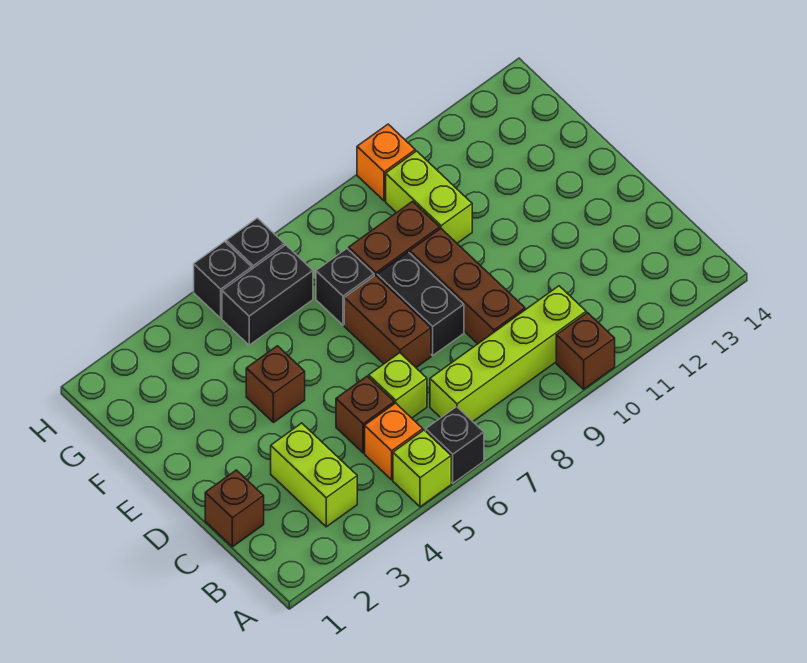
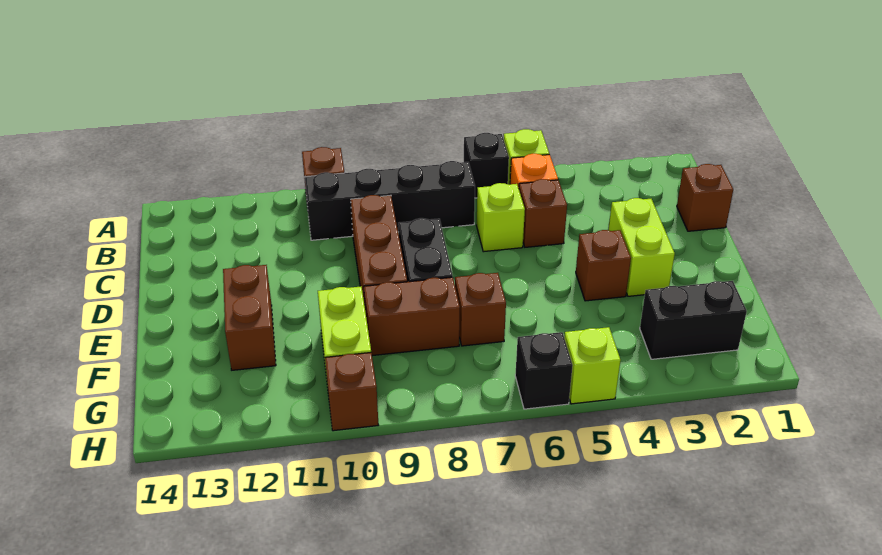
lime 1x2 brick [271,423,357,527] -> lime 1x2 brick moved to [609,198,675,296]
lime 1x4 brick [430,286,586,421] -> black 1x4 brick [305,161,475,240]
brown 1x2 brick [344,275,431,367] -> brown 1x2 brick moved to [223,265,276,370]
black 1x1 brick [316,249,374,325] -> brown 1x1 brick [455,273,506,346]
black 1x2 brick [222,245,313,345] -> black 1x2 brick moved to [640,281,747,359]
black 1x1 brick [194,241,252,318] -> lime 1x1 brick [564,327,621,404]
orange 1x1 brick [357,124,415,201] -> brown 1x1 brick [325,353,378,431]

